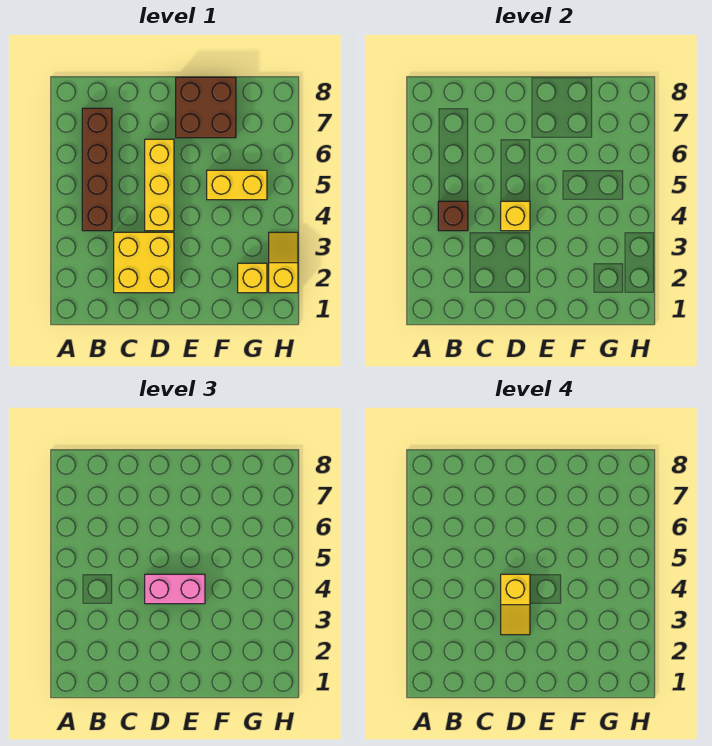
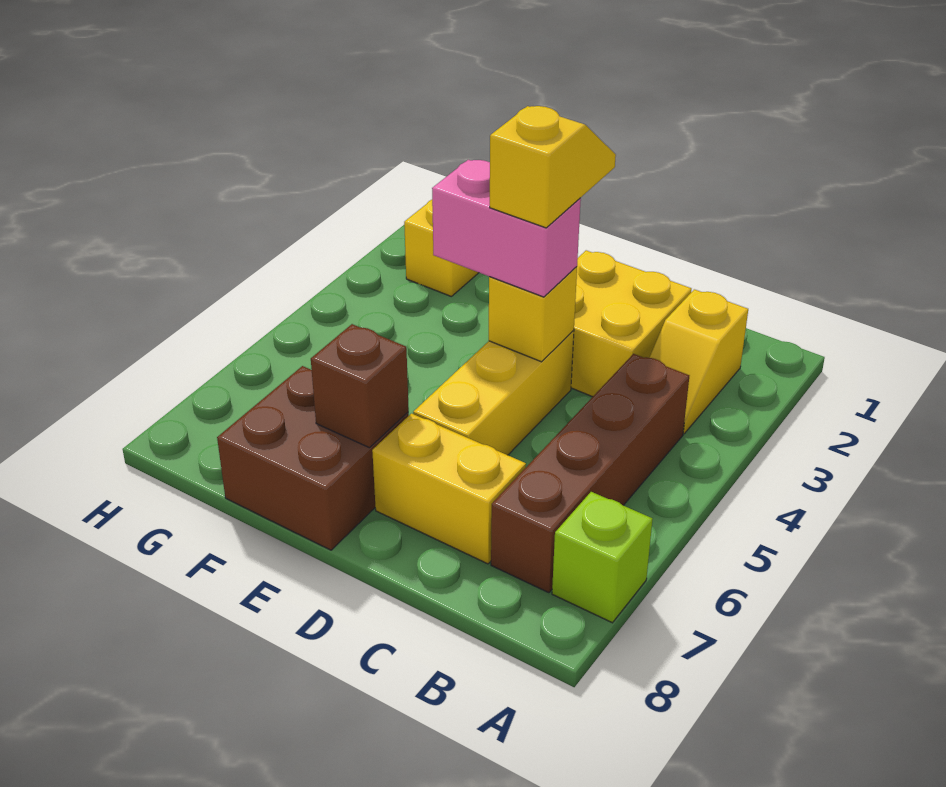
none -> lime 1x1 brick [552,492,652,623]
brown 1x1 brick [438,201,468,231] -> brown 1x1 brick moved to [311,324,409,448]
yellow 1x2 brick [207,170,267,200] -> yellow 1x2 brick moved to [372,414,526,564]
yellow 1x2 slope [269,232,298,293] -> yellow 1x2 slope moved to [649,289,748,434]

